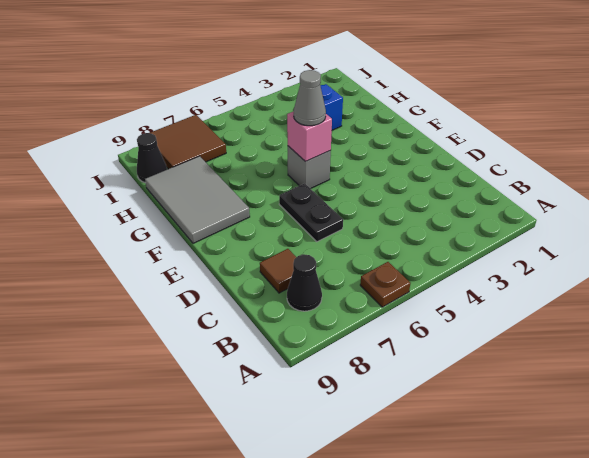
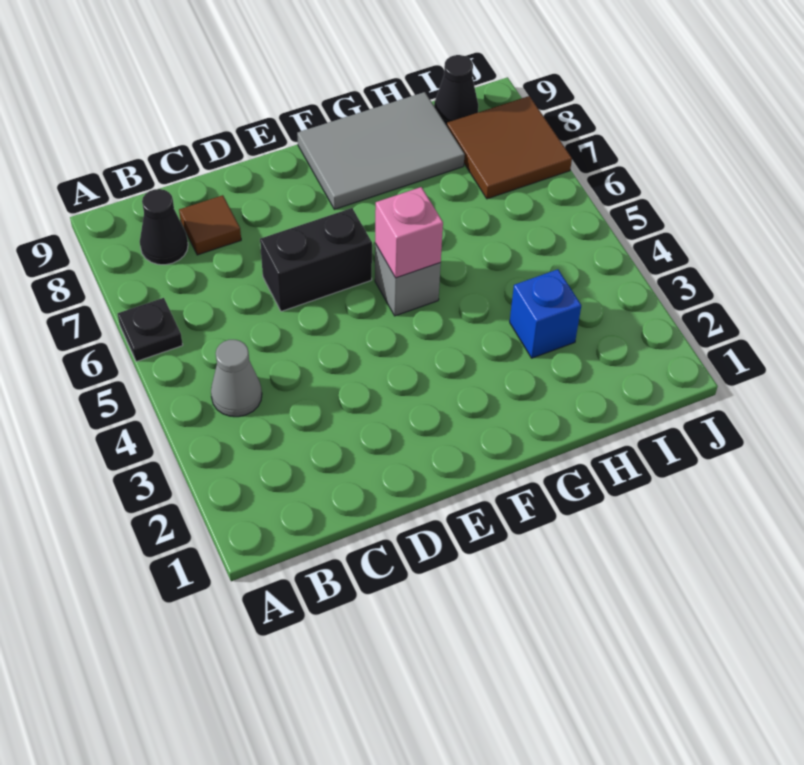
brown 1x1 plate [360,262,410,307] -> black 1x1 plate [118,298,183,362]
black 1x2 plate [279,183,343,242] -> black 1x2 brick [260,208,372,311]
grey 1x1 cone [294,70,326,126] -> grey 1x1 cone moved to [211,340,262,417]

